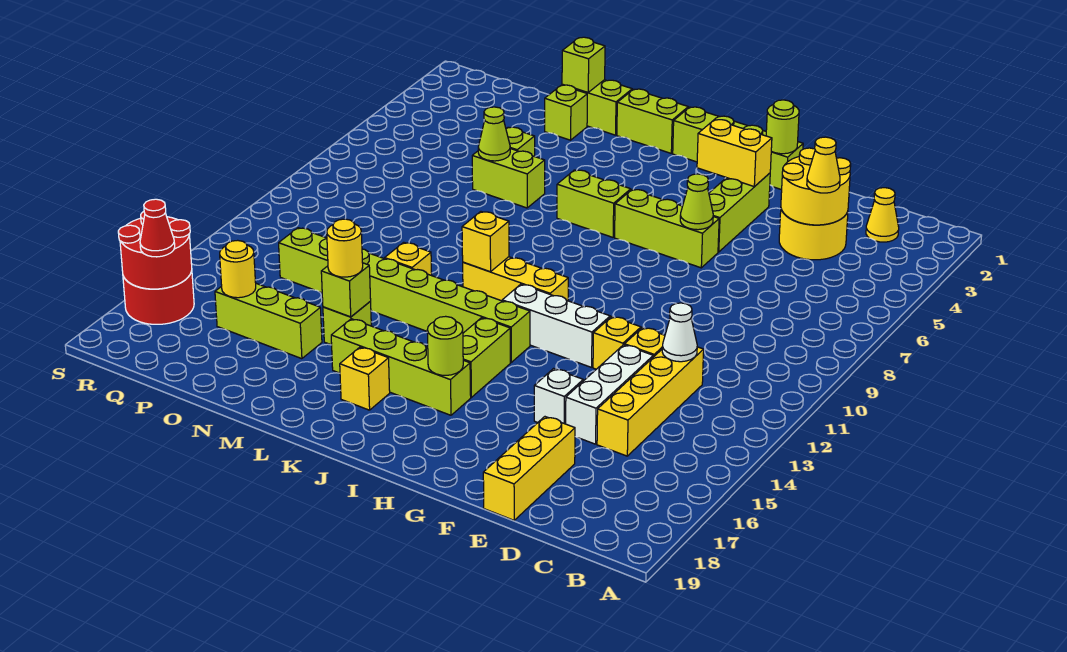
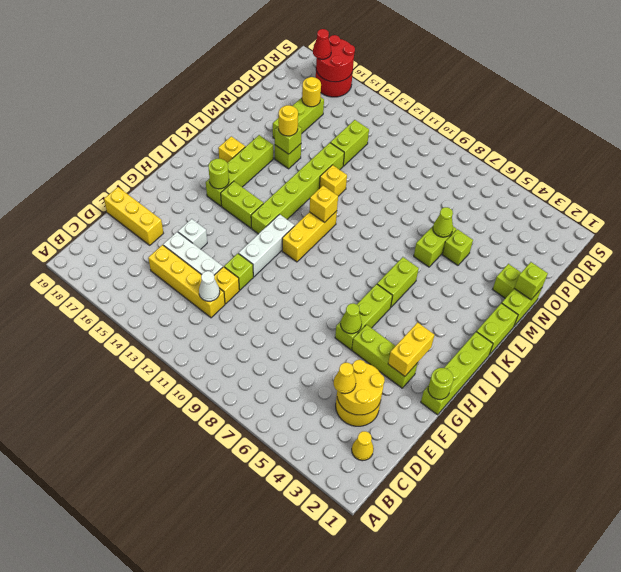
yellow 1x1 brick [593,317,641,369] -> lime 1x1 brick [224,254,253,290]

